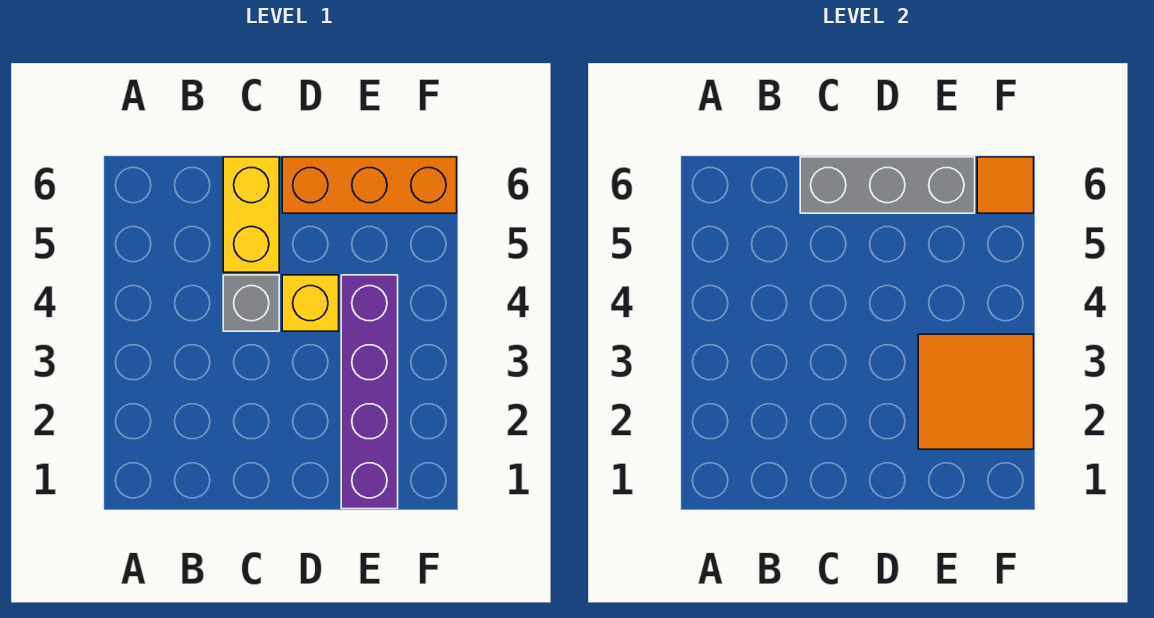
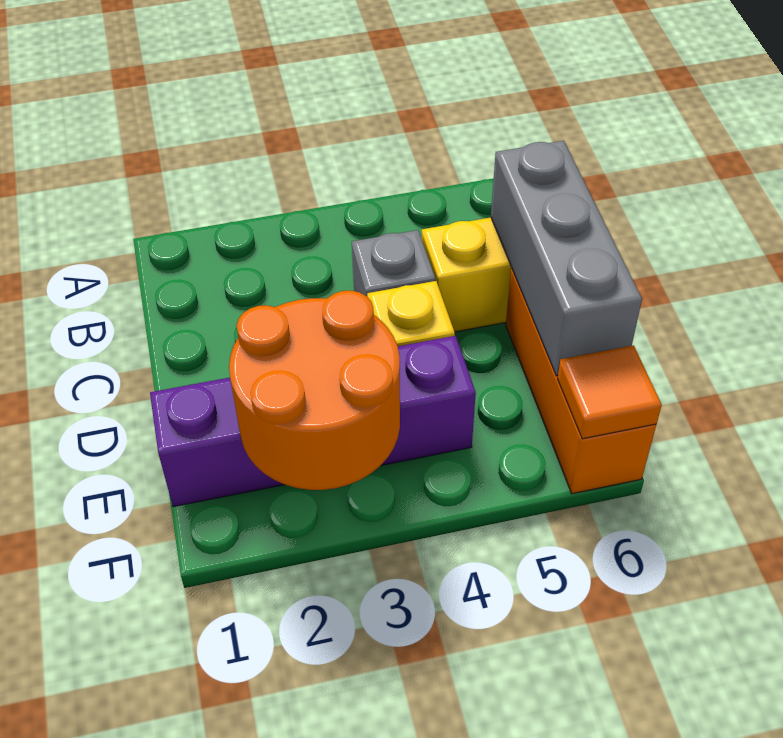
orange 2x2 tile [918,334,1034,449] -> orange 2x2 round brick [229,291,400,490]

